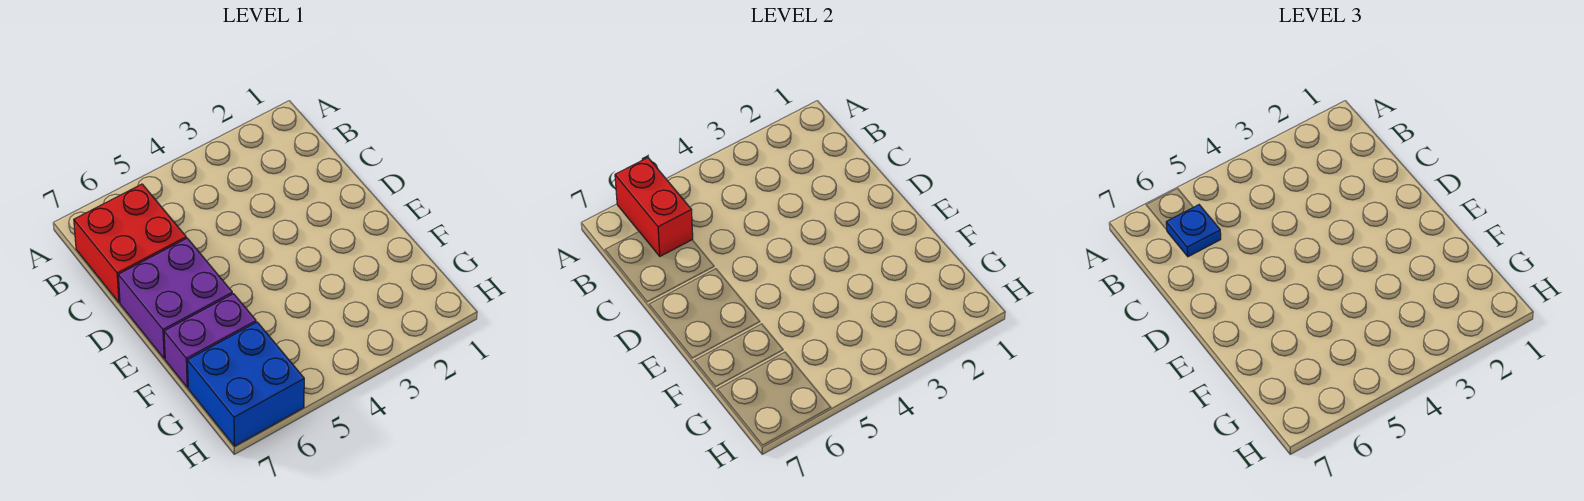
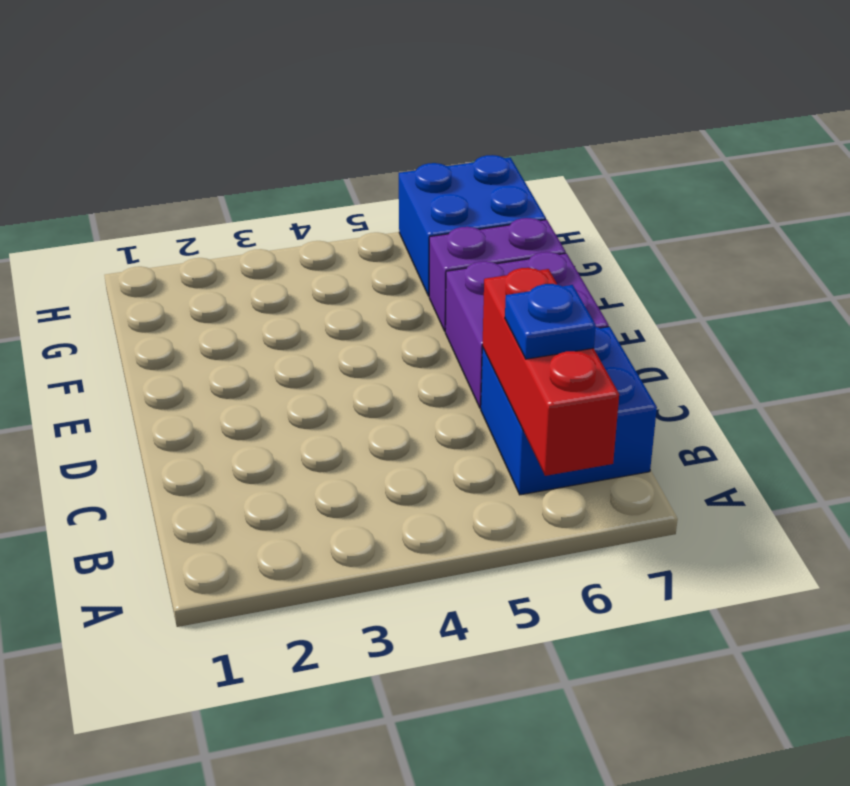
red 1x2 brick [615,158,693,256] -> red 1x3 brick [482,268,619,476]
red 2x2 brick [74,184,186,303] -> blue 2x2 brick [481,327,657,495]

